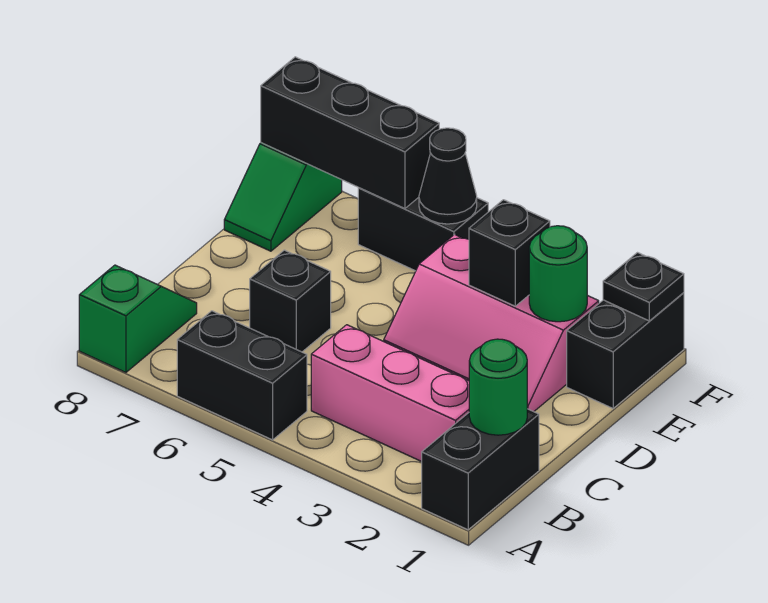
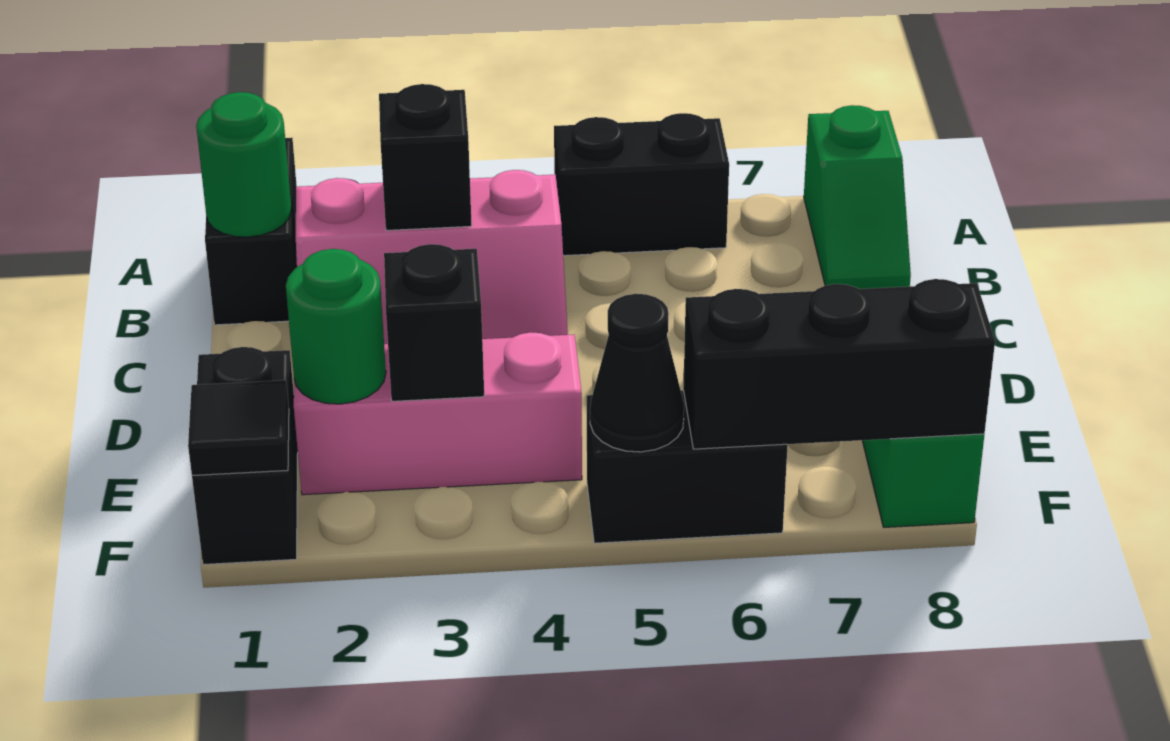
black 1x1 brick [250,250,331,352] -> black 1x1 brick moved to [379,84,472,231]
black 1x1 plate [603,253,684,321] -> black 1x1 tile [188,380,289,476]

